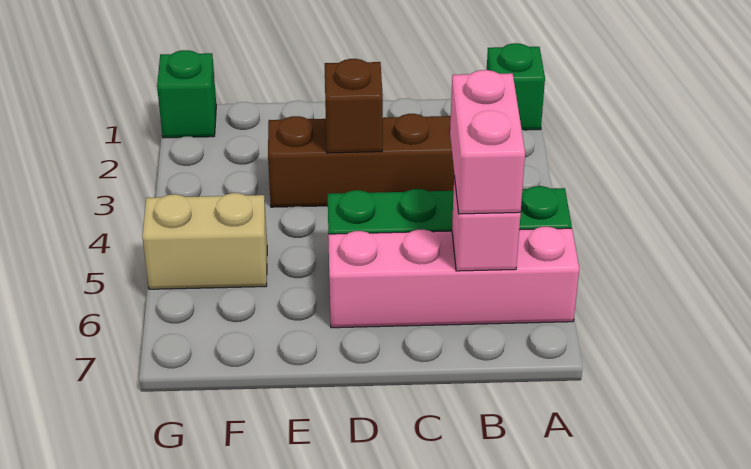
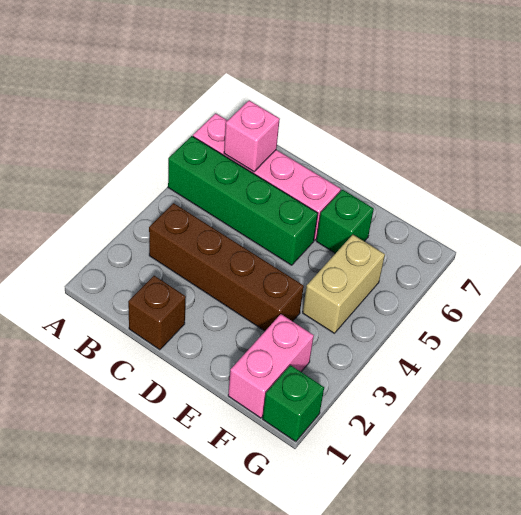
green 1x1 brick [487,43,545,130] -> green 1x1 brick moved to [316,190,374,253]
pink 1x2 brick [450,70,525,214] -> pink 1x2 brick moved to [228,314,314,418]
brown 1x1 brick [325,59,383,153] -> brown 1x1 brick moved to [128,276,186,350]
tan 1x2 brick [142,193,267,289] -> tan 1x2 brick turned to [303,235,385,333]

